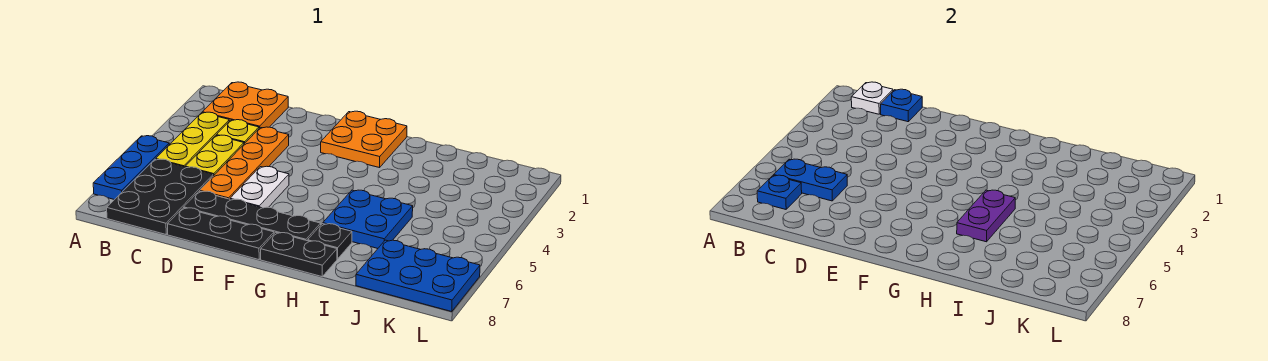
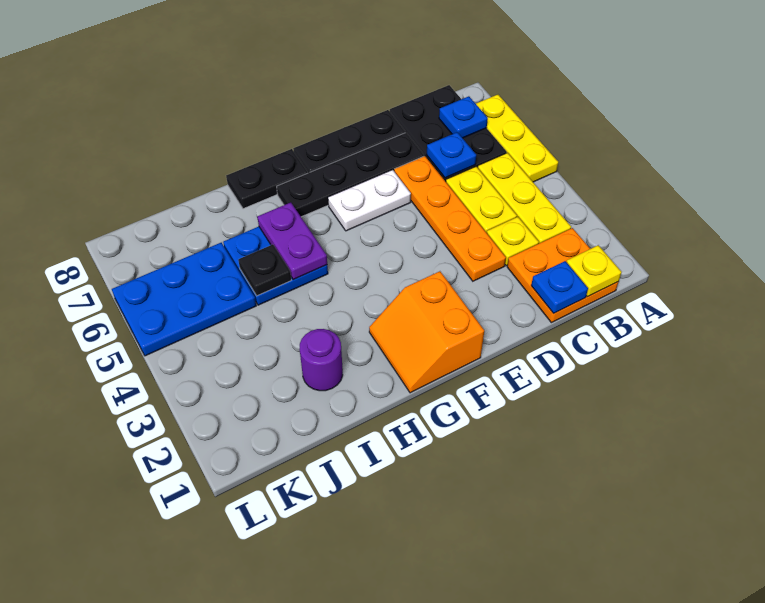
blue 1x3 plate [93,136,169,200] -> yellow 1x3 plate [476,95,558,182]
white 1x1 plate [851,82,893,114] -> yellow 1x1 plate [567,245,622,297]
blue 1x2 plate [774,159,847,201] -> blue 1x1 plate [427,132,476,178]
white 1x2 plate [230,166,289,208] -> white 1x2 plate turned to [328,170,411,231]
orange 2x2 plate [321,111,407,168] -> orange 2x2 slope [369,271,484,393]
black 1x1 plate [308,224,352,259] -> black 1x1 plate moved to [238,244,291,296]
none -> purple 1x1 round brick [300,329,343,391]
blue 2x3 plate [356,240,480,312] -> blue 2x3 plate moved to [112,243,256,356]

